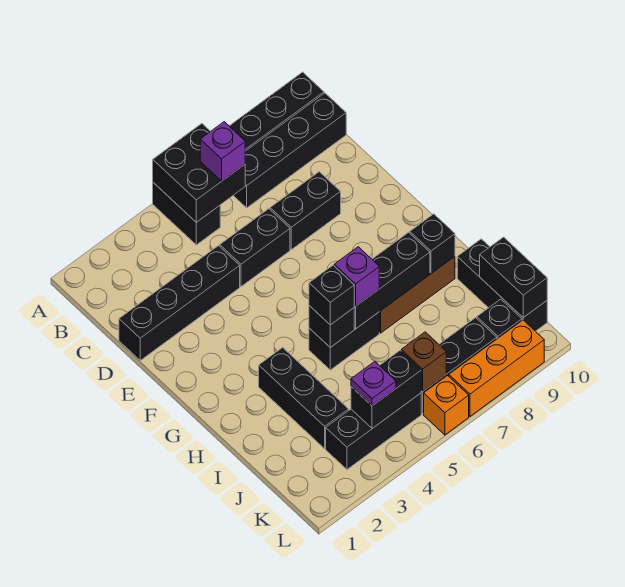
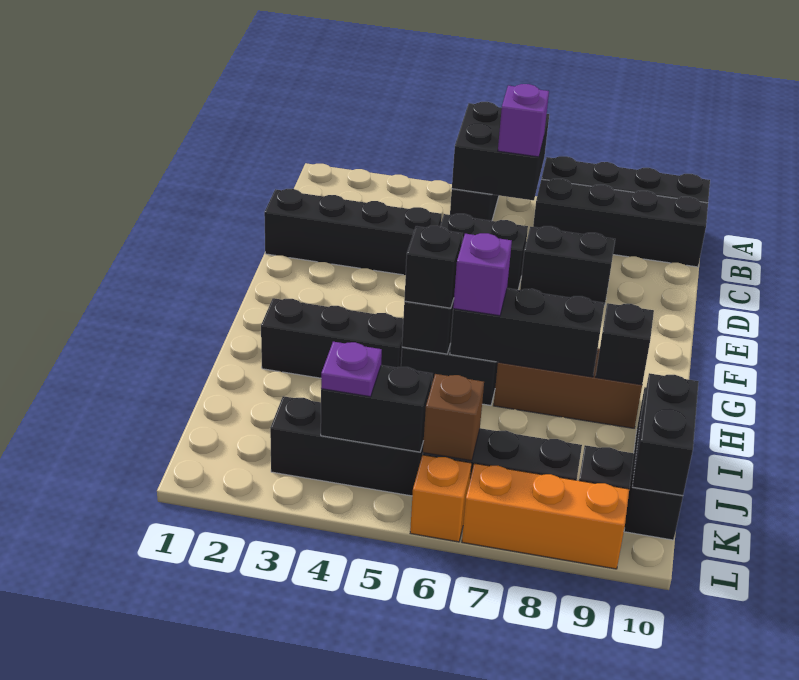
black 1x3 brick [259,348,349,449] -> black 1x3 brick turned to [261,298,403,378]

